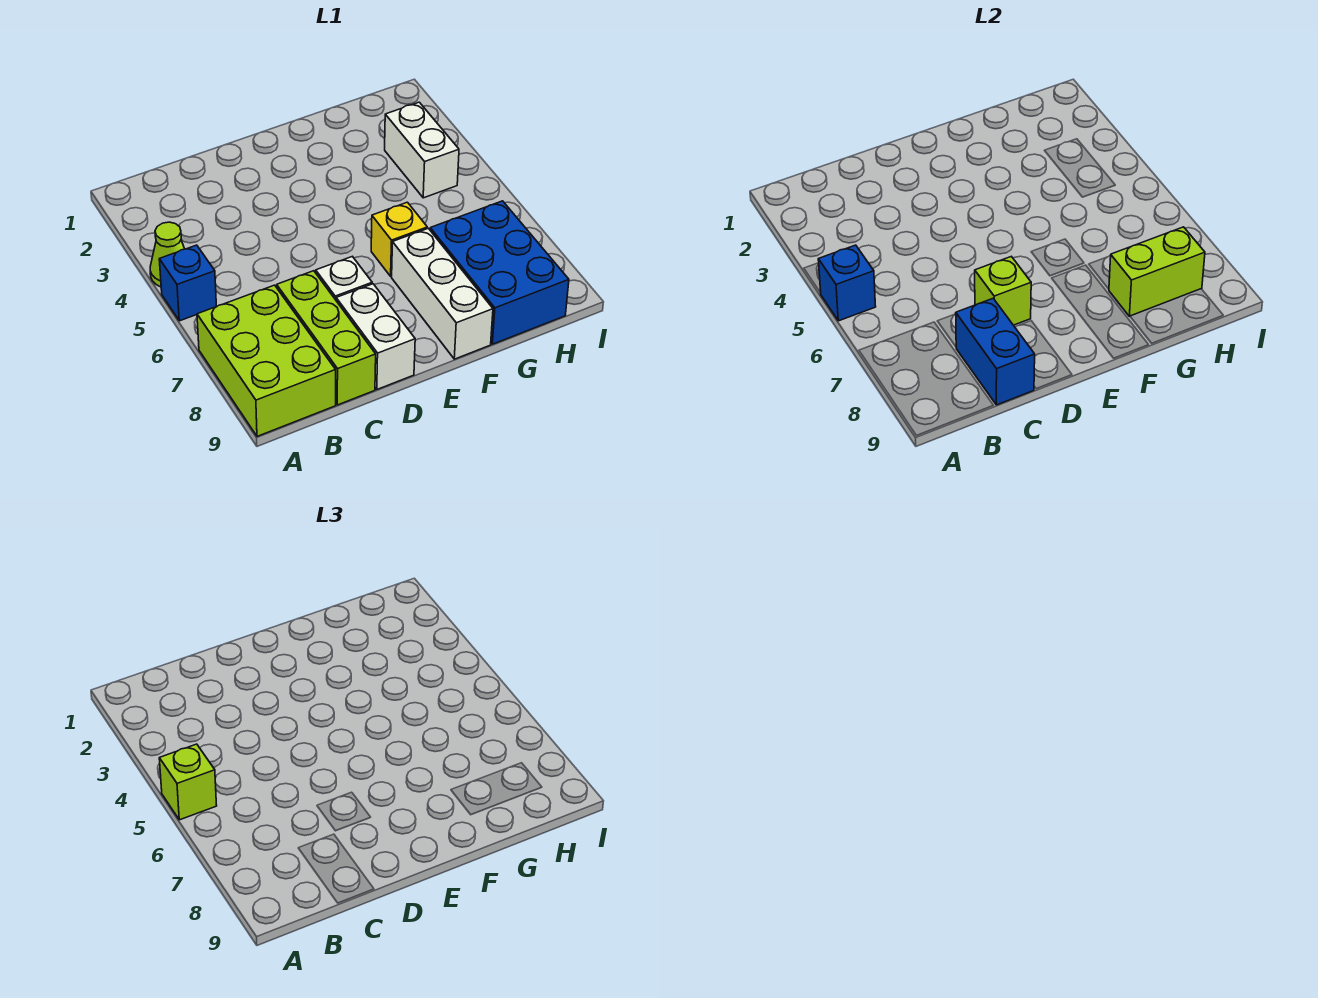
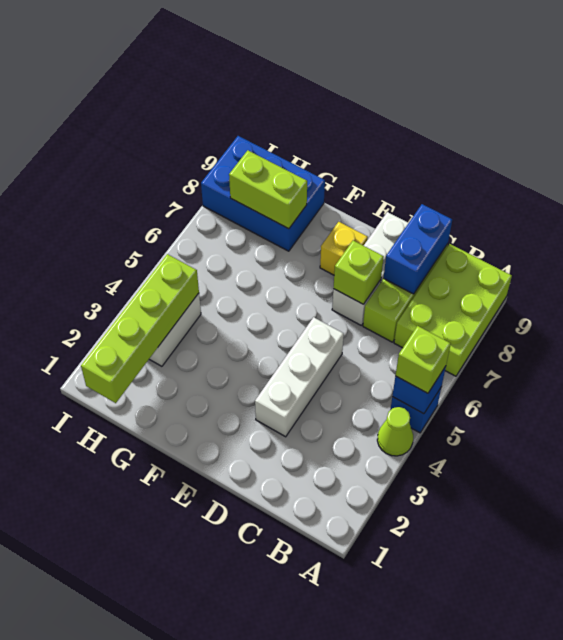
yellow 1x1 brick [371,202,427,276] -> yellow 1x1 brick moved to [320,222,368,275]
white 1x3 brick [392,228,493,359] -> white 1x3 brick moved to [255,317,344,437]
blue 2x3 brick [430,201,569,344] -> blue 2x3 brick turned to [201,136,325,251]
none -> lime 1x4 brick [81,254,199,403]

